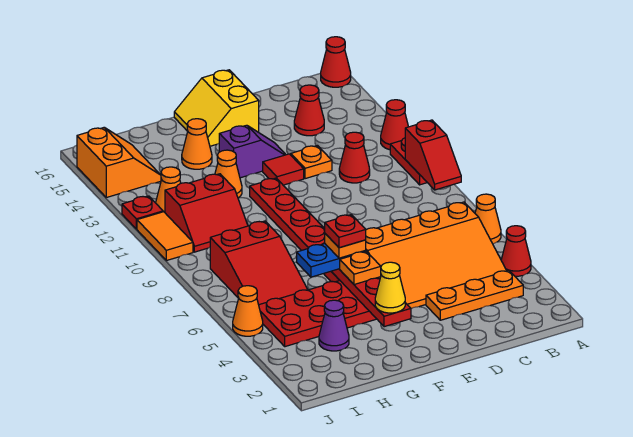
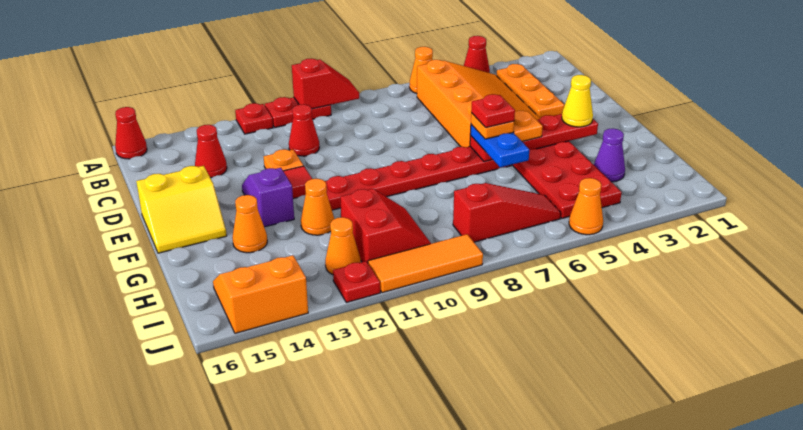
red 1x1 cone [381,100,408,150] -> red 1x1 plate [235,103,273,134]
red 2x3 slope [210,221,308,305] -> red 1x3 slope [453,183,561,242]
orange 1x2 tile [137,212,193,261] -> orange 1x3 tile [368,234,483,293]

